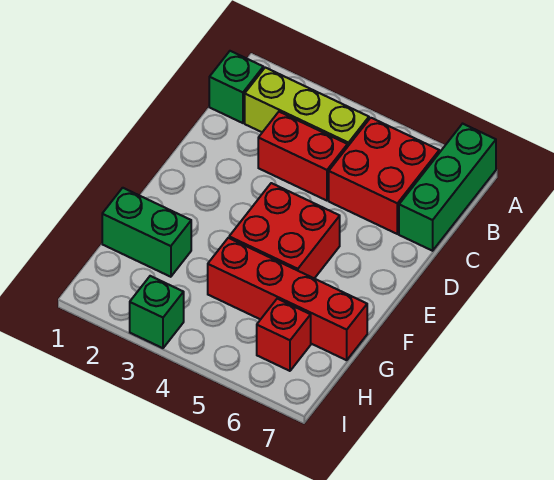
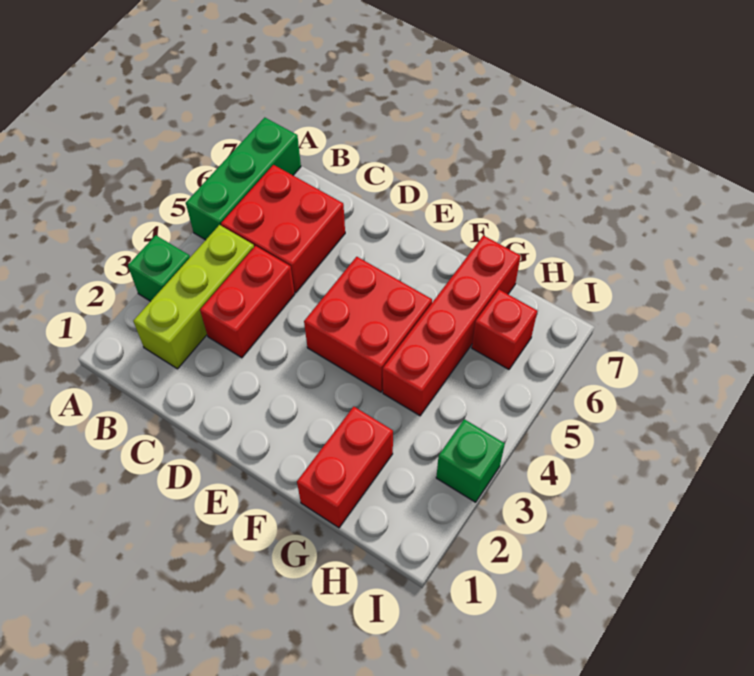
green 1x3 brick [399,124,496,251] -> green 1x3 brick turned to [186,118,301,240]
green 1x1 brick [209,51,263,123] -> green 1x1 brick moved to [128,235,190,301]
green 1x2 brick [102,188,191,277] -> red 1x2 brick [297,407,393,528]

